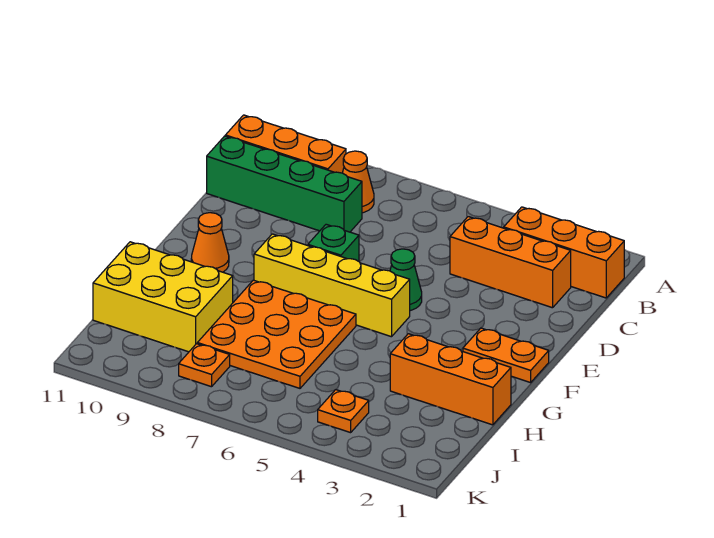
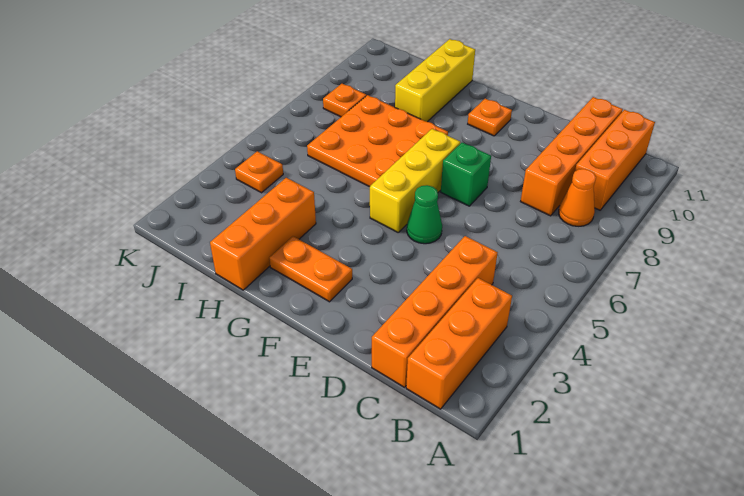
orange 1x3 brick [450,217,571,308] -> orange 1x4 brick [372,236,497,387]
green 1x4 brick [207,136,362,232] -> orange 1x4 brick [521,97,623,216]
orange 1x2 plate [463,328,549,383] -> orange 1x2 plate turned to [269,236,352,302]
yellow 1x4 brick [254,234,410,337] -> yellow 1x3 brick [370,129,460,232]
orange 1x1 cone [191,213,229,272] -> orange 1x1 plate [468,99,512,136]
yellow 2x3 brick [93,242,233,352] -> yellow 1x3 brick [395,39,475,122]

